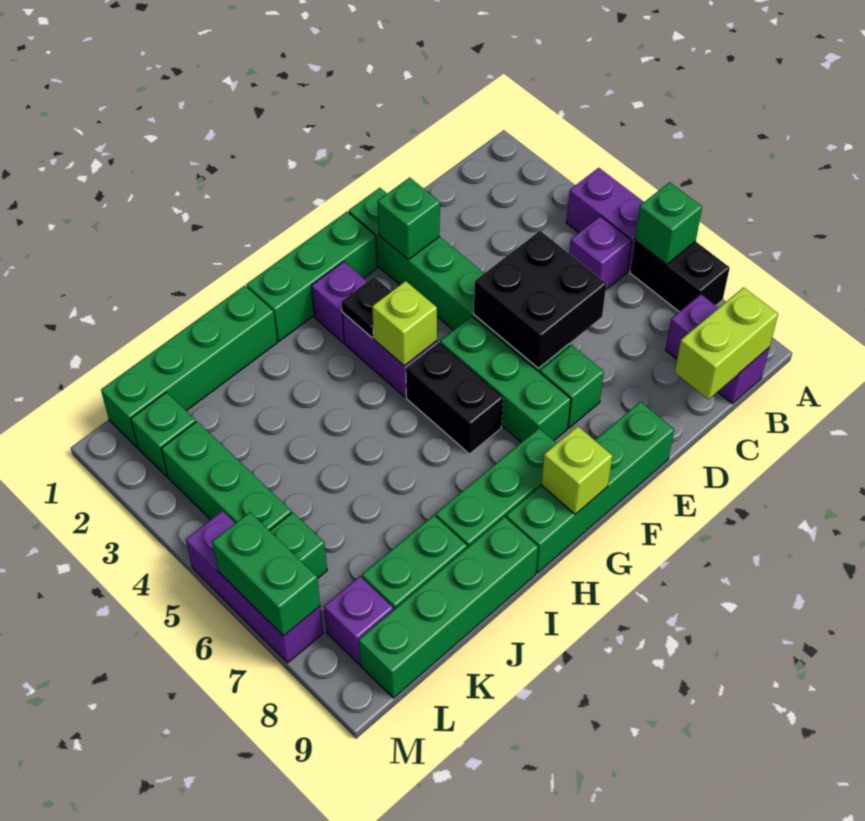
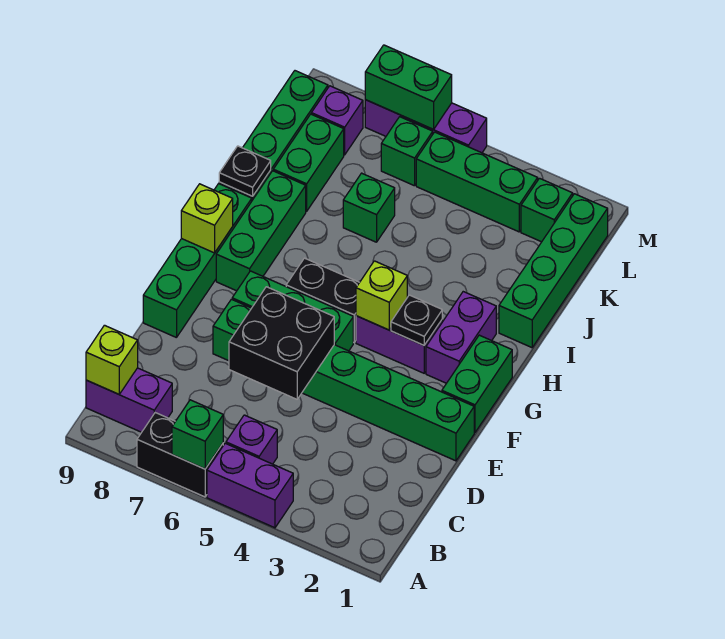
lime 1x2 brick [675,287,778,399] -> lime 1x1 brick [86,325,138,394]
green 1x1 brick [378,177,440,260] -> green 1x1 brick moved to [343,173,395,242]
green 1x3 brick [246,212,377,341] -> green 1x2 brick [442,335,512,432]
purple 1x1 brick [311,262,367,342] -> purple 1x2 brick [426,292,496,383]
none -> black 1x1 plate [219,146,271,196]

